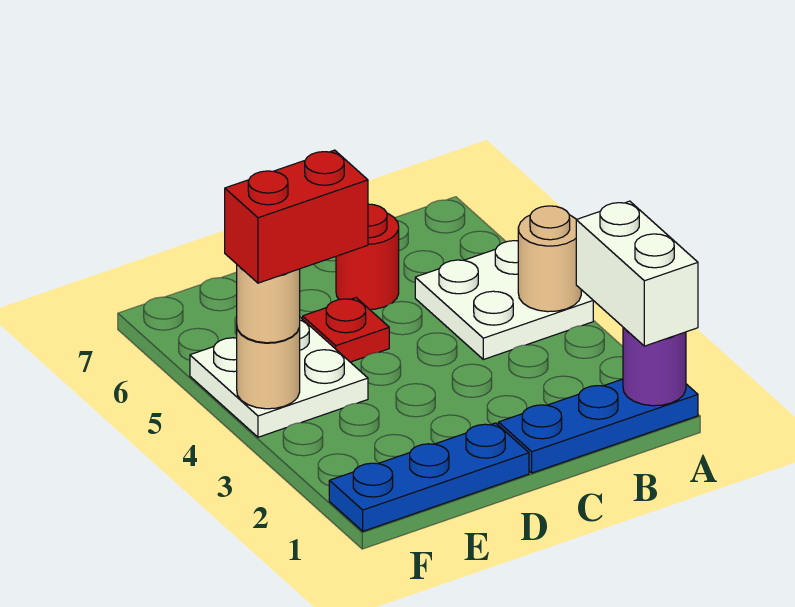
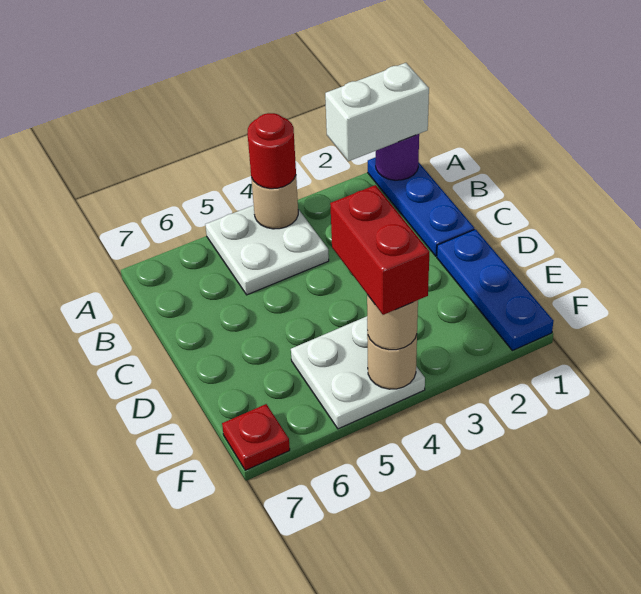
red 1x1 round brick [336,204,399,309] -> red 1x1 round brick moved to [247,113,296,189]
red 1x1 plate [303,298,389,362] -> red 1x1 plate moved to [222,404,290,470]

